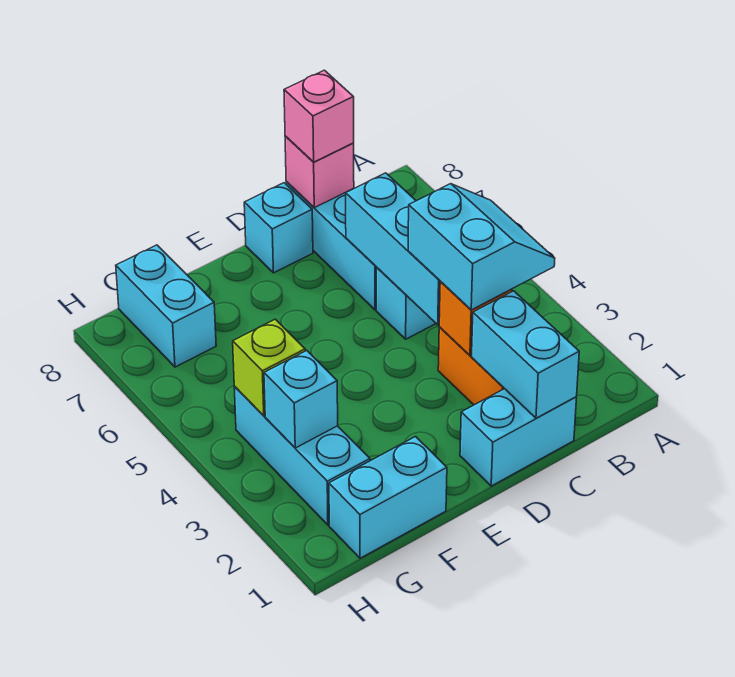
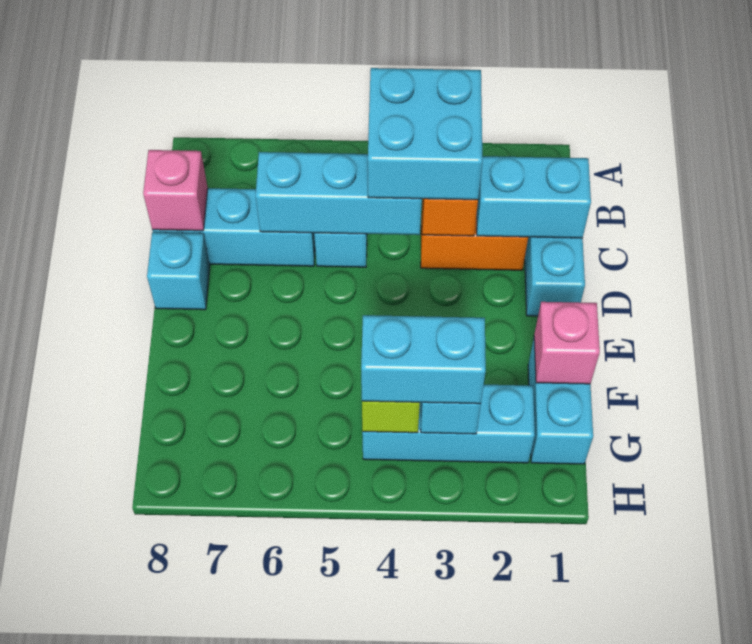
cyan 2x2 slope [408,184,555,310] -> cyan 2x2 brick [368,68,482,200]
pink 1x1 brick [284,70,354,162] -> pink 1x1 brick moved to [534,302,600,384]
cyan 1x2 brick [116,245,216,367] -> cyan 1x2 brick moved to [361,315,486,404]

